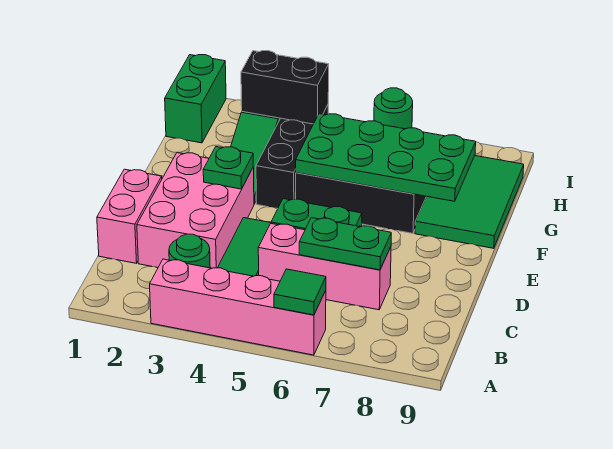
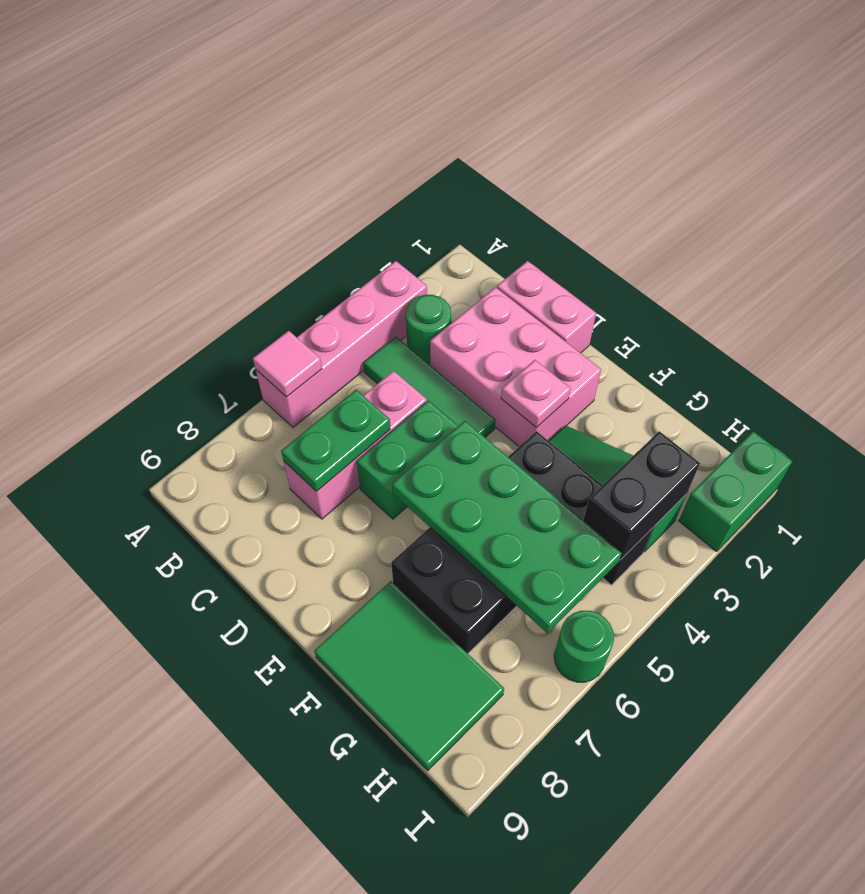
green 1x1 tile [274,269,326,315] -> pink 1x1 tile [253,331,322,397]
green 1x1 plate [203,147,253,189] -> pink 1x1 plate [501,360,571,427]
green 2x4 plate [296,114,476,201] -> green 2x4 plate turned to [392,421,622,633]
green 1x2 brick [165,55,226,143] -> green 1x2 brick turned to [679,431,792,552]

